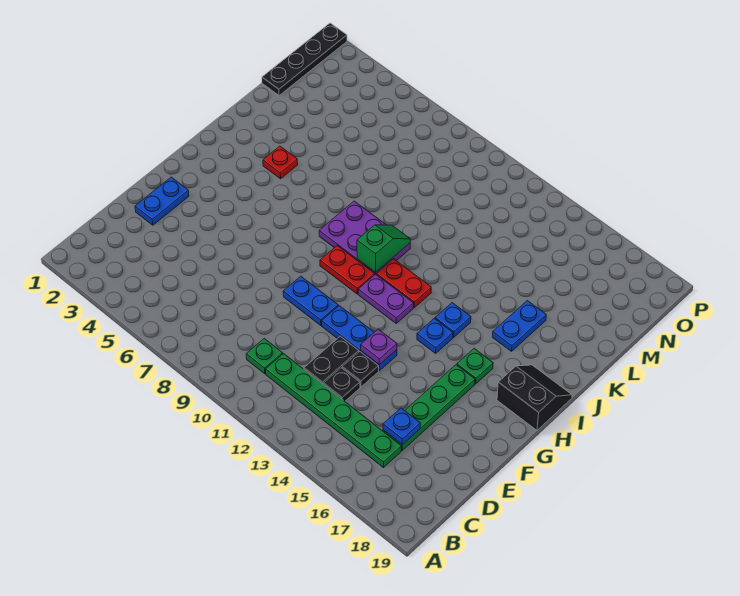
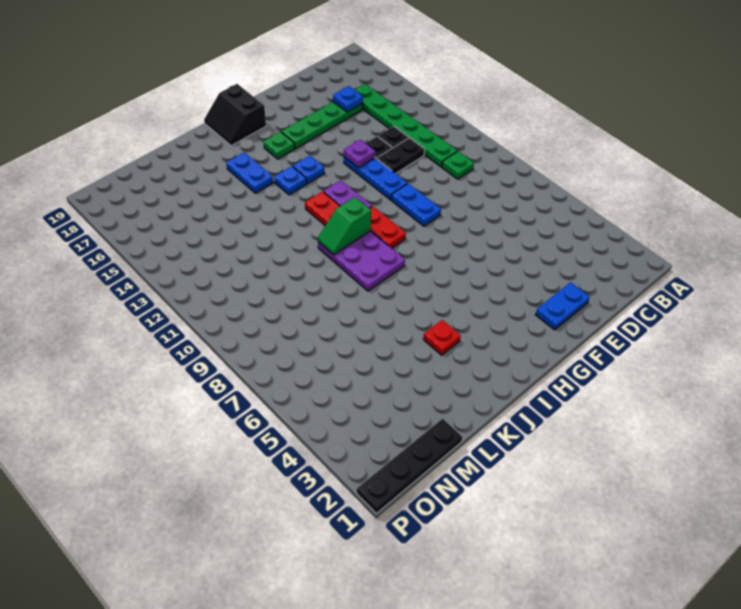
blue 1x2 plate [492,301,546,351] -> blue 1x2 plate turned to [226,152,273,193]

